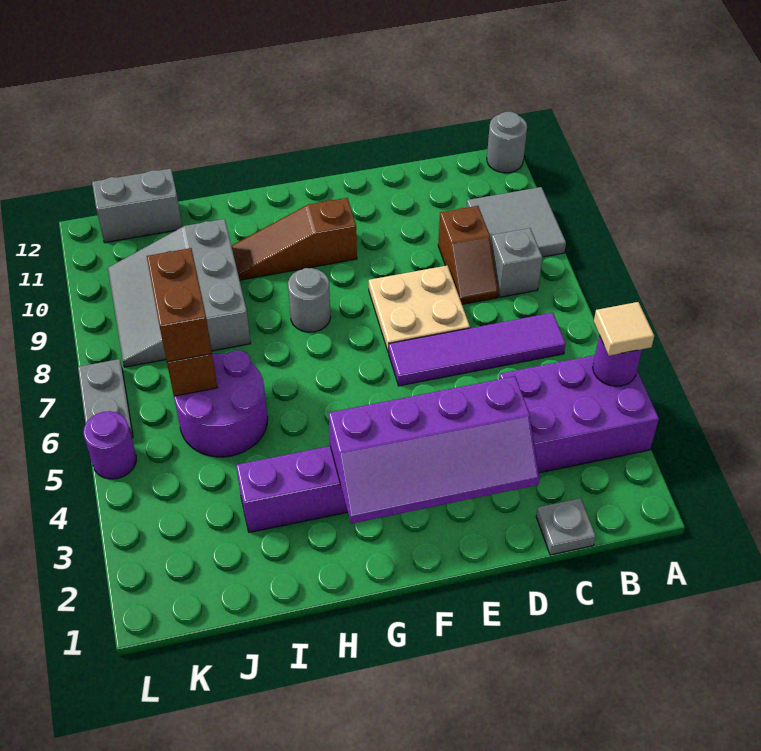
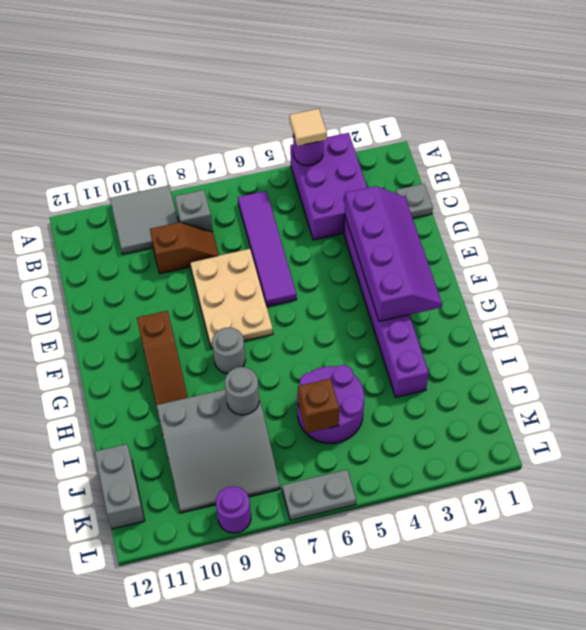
grey 1x1 round brick [487,112,527,173] -> grey 1x1 round brick moved to [225,367,259,415]
tan 2x2 plate [369,265,470,352] -> tan 2x3 plate [190,249,273,348]
brown 1x2 brick [147,248,212,362] -> none
purple 1x1 round brick [83,411,136,479] -> purple 1x1 round brick moved to [216,486,251,533]

